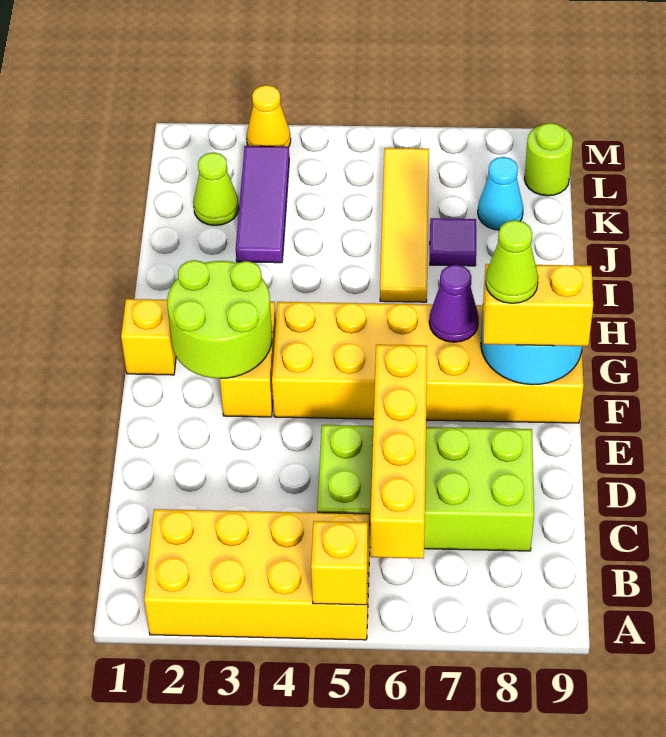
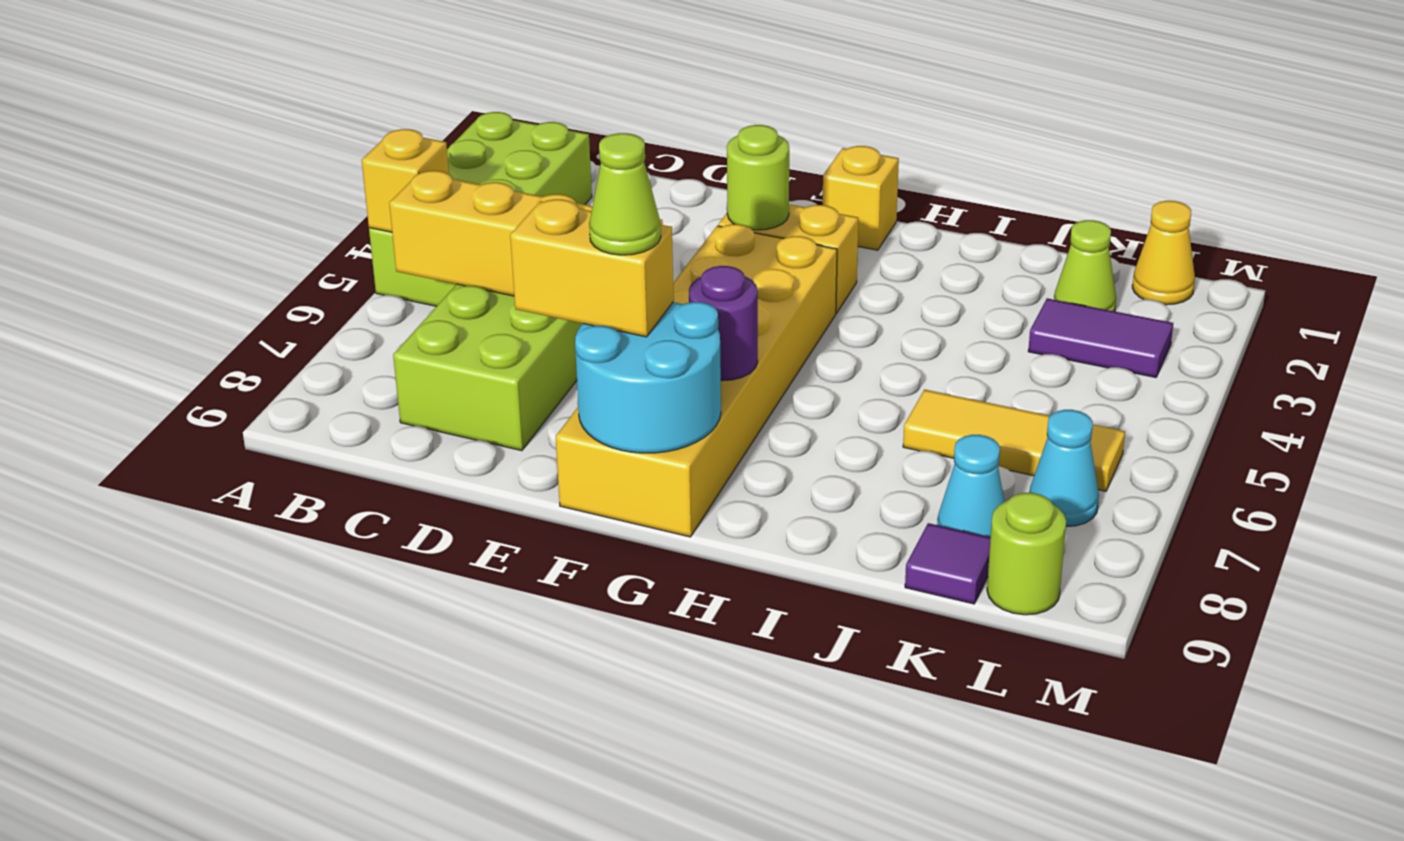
yellow 2x4 brick [144,509,370,640] -> lime 2x4 brick [369,112,592,306]
lime 2x2 round brick [167,260,272,379] -> lime 1x1 round brick [727,125,789,230]
yellow 1x2 brick [483,264,593,346] -> yellow 1x2 brick turned to [510,199,674,337]
purple 1x1 cone [429,265,479,342] -> purple 1x1 round brick [689,266,758,381]
yellow 1x4 tile [380,148,429,302] -> yellow 1x3 tile [903,390,1125,491]
purple 1x3 tile [236,146,289,263] -> purple 1x2 tile [1028,298,1173,377]
purple 1x1 tile [430,218,476,266] -> purple 1x1 tile moved to [905,523,991,604]
none -> cyan 1x1 cone [1029,410,1099,527]
yellow 1x1 cone [246,85,291,147] -> yellow 1x1 cone moved to [1132,201,1195,305]

